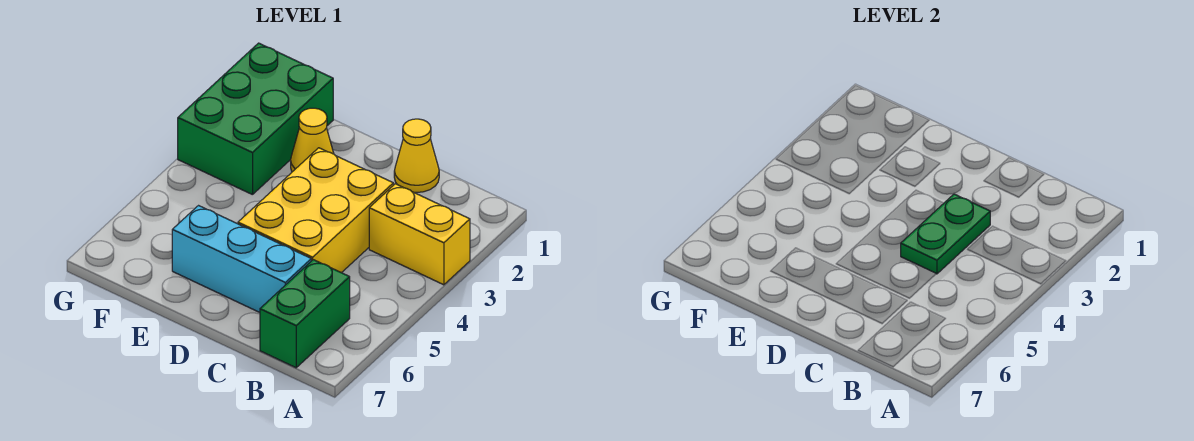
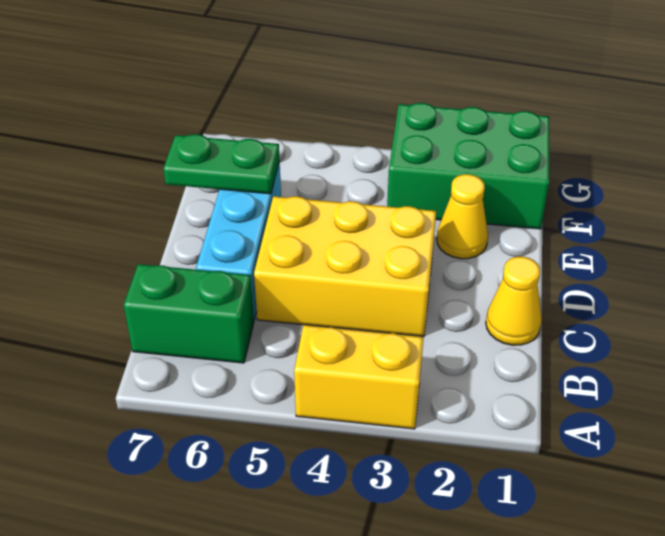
yellow 1x2 brick [369,184,470,285] -> yellow 1x2 brick turned to [294,325,424,429]
green 1x2 plate [901,194,990,274] -> green 1x2 plate moved to [163,134,280,194]

